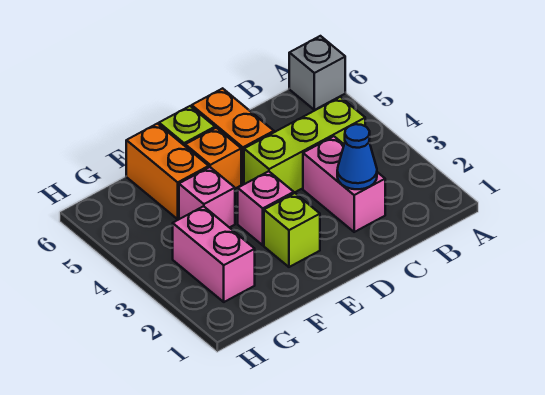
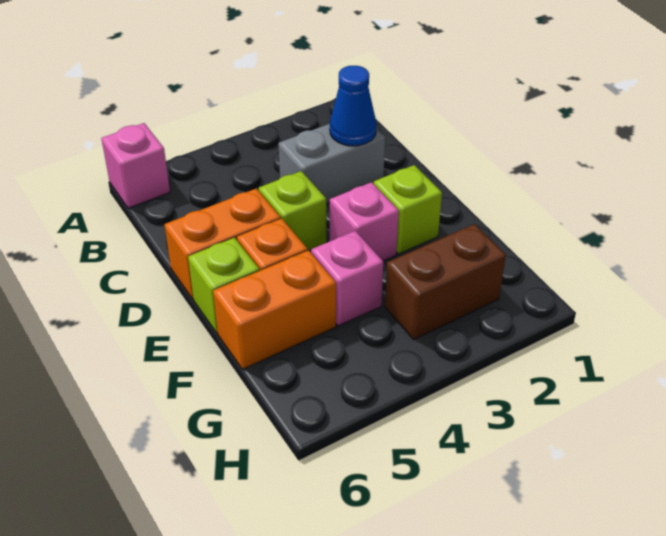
grey 1x1 brick [289,36,345,110] -> pink 1x1 brick [101,123,170,208]
lime 1x3 brick [244,97,365,193] -> lime 1x1 brick [259,171,327,250]
pink 1x2 brick [303,136,385,232] -> grey 1x2 brick [279,124,385,204]
pink 1x2 brick [173,206,255,302] -> brown 1x2 brick [385,224,506,340]

